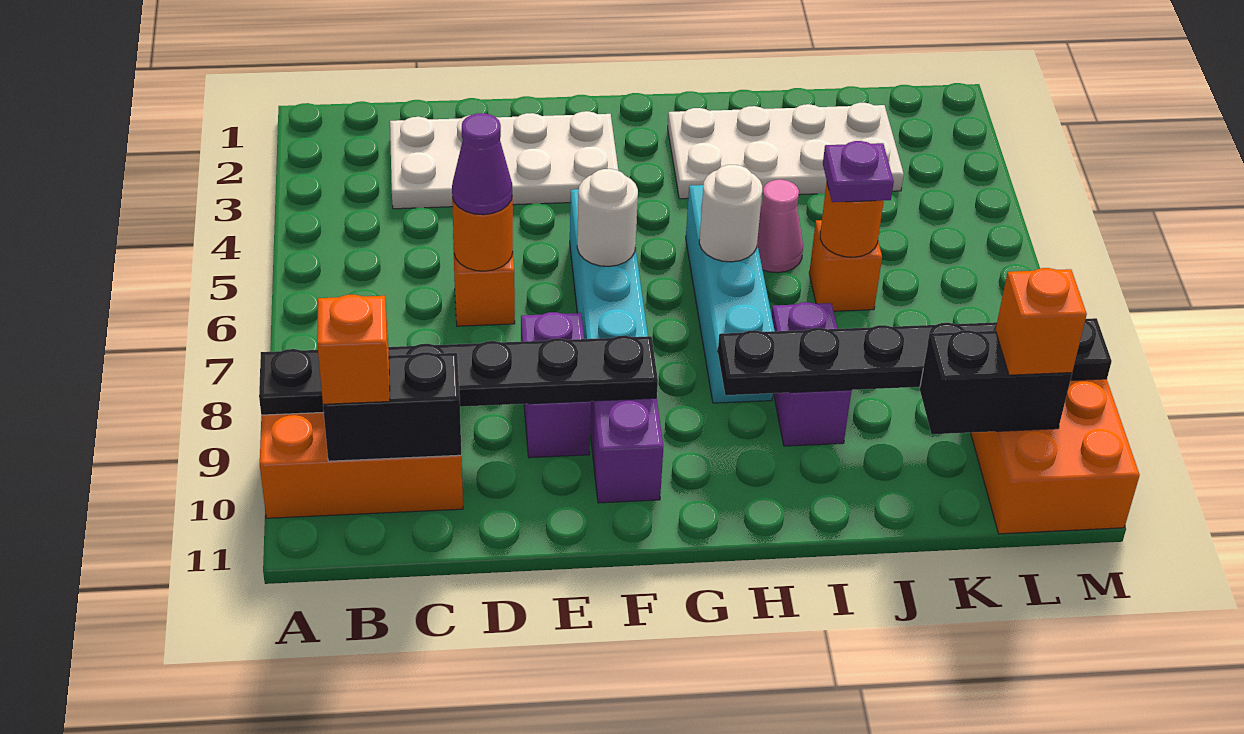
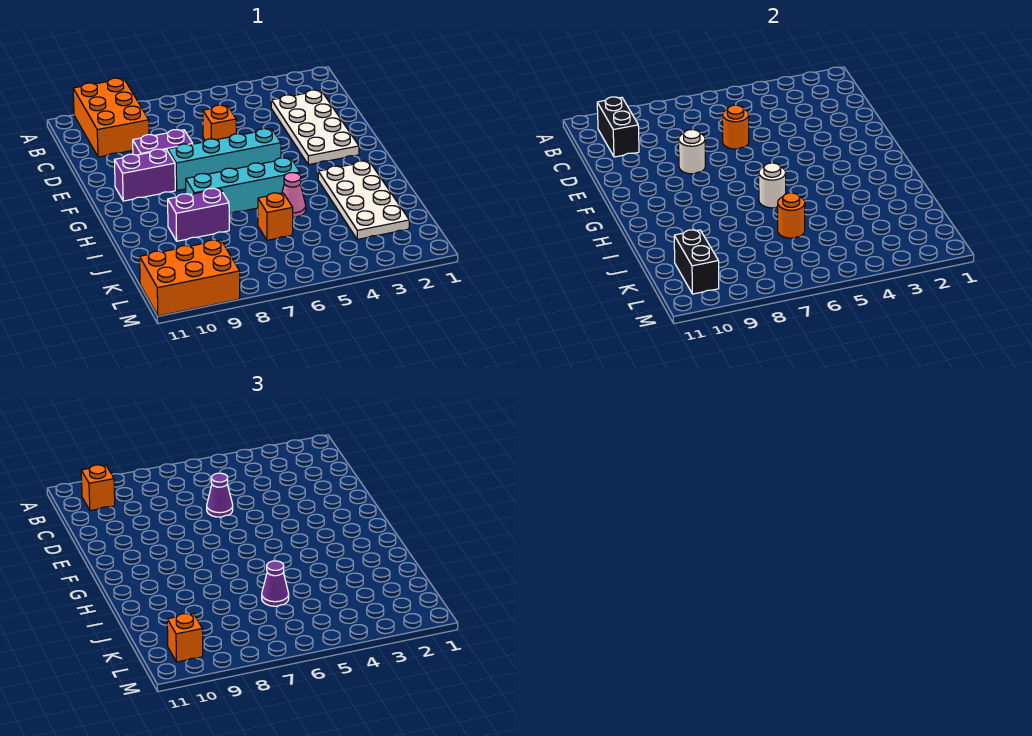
black 1x6 plate [259,336,658,415] -> none
white 1x1 round brick [577,169,638,266] -> white 1x1 round brick moved to [679,130,705,174]
black 1x6 plate [718,318,1112,395] -> none
purple 1x1 plate [823,141,894,202] -> purple 1x1 cone [262,561,289,606]

